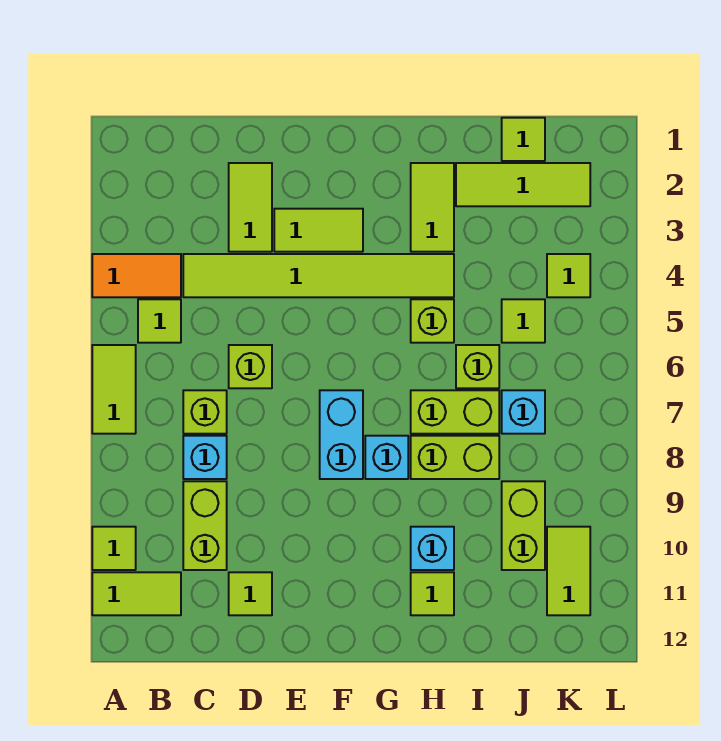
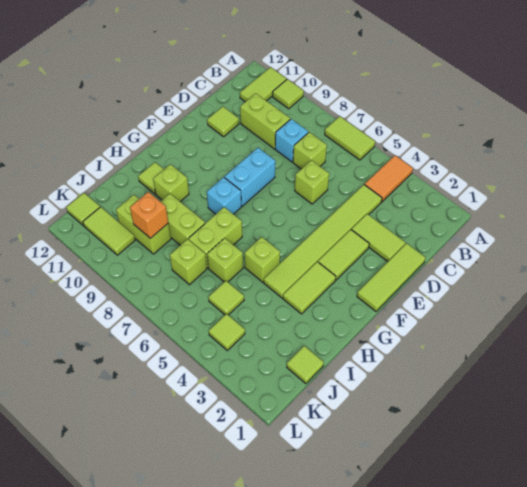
lime 1x1 tile [138,299,181,343] -> lime 1x1 tile moved to [66,193,100,226]
cyan 1x2 brick [320,390,363,479] -> cyan 1x2 brick turned to [224,148,275,206]
lime 1x2 tile [411,163,454,252] -> lime 1x2 tile turned to [283,262,336,314]
lime 1x2 brick [411,436,499,479] -> lime 1x2 brick turned to [160,194,205,245]
cyan 1x1 brick [411,527,454,570] -> lime 1x1 brick [153,164,189,202]
lime 1x3 tile [456,163,590,206] -> lime 1x3 tile moved to [357,243,426,311]
cyan 1x1 brick [502,390,545,434] -> lime 1x1 brick [170,239,207,285]
none -> orange 1x1 brick [130,192,168,238]

